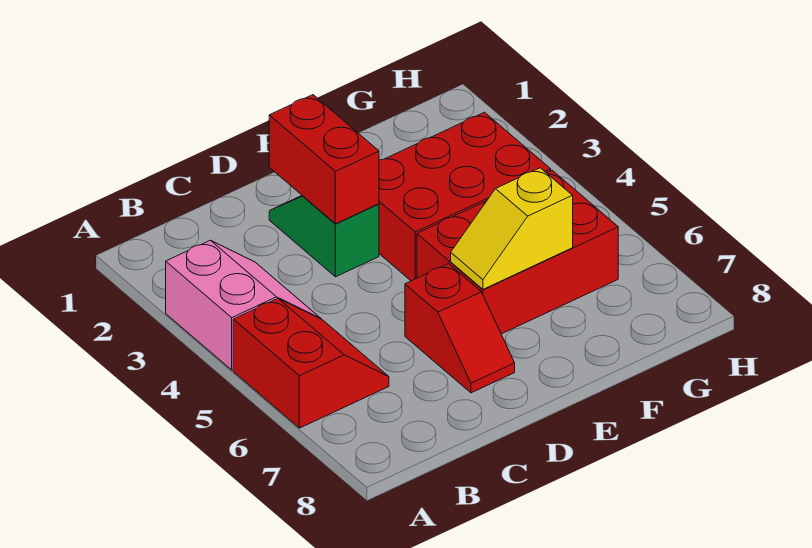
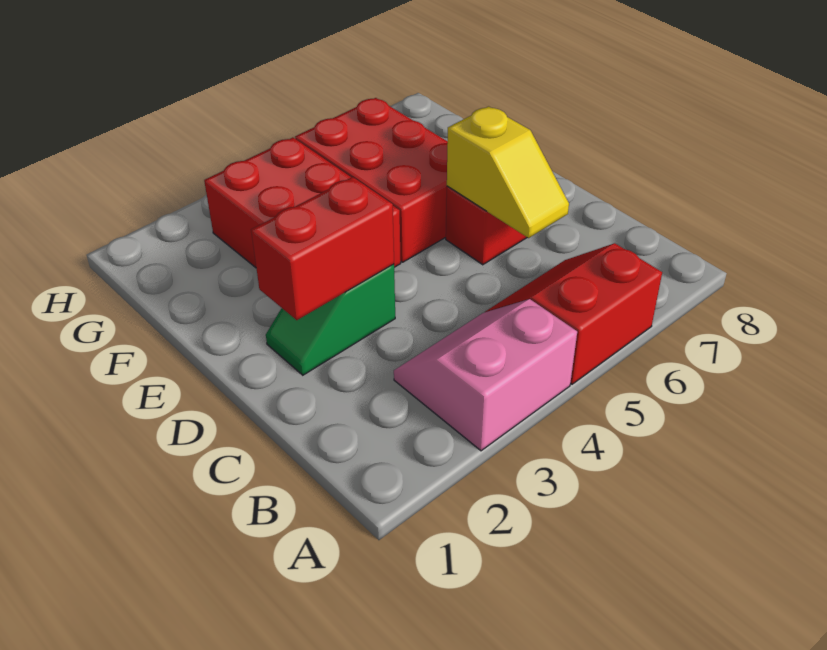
yellow 1x2 slope [451,168,573,289] -> yellow 1x2 slope moved to [447,106,569,238]

